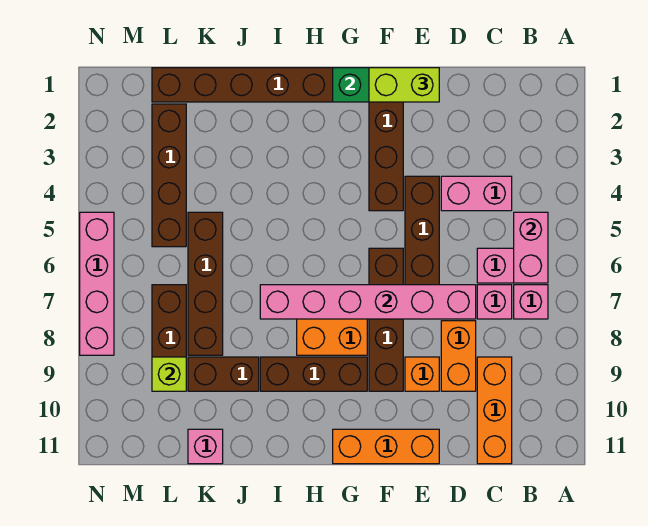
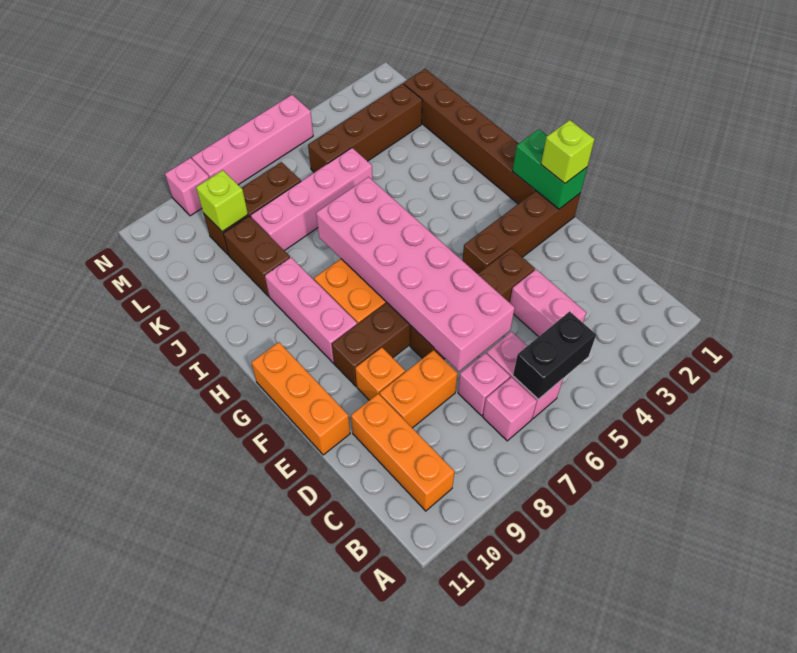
pink 1x2 brick [514,212,548,283] -> black 1x2 brick [513,311,596,399]
orange 1x3 brick [477,357,512,464] -> orange 1x3 brick turned to [351,394,454,511]
pink 1x6 brick [260,285,476,319] -> pink 2x6 brick [316,177,515,371]
lime 1x2 brick [369,68,439,102] -> lime 1x1 brick [541,120,594,183]
brown 1x3 brick [260,357,367,391] -> pink 1x3 brick [265,258,357,363]
brown 1x4 brick [188,212,223,355] -> pink 1x4 brick [251,148,373,251]
pink 1x1 brick [188,429,223,464] -> pink 1x1 brick moved to [165,158,209,216]

